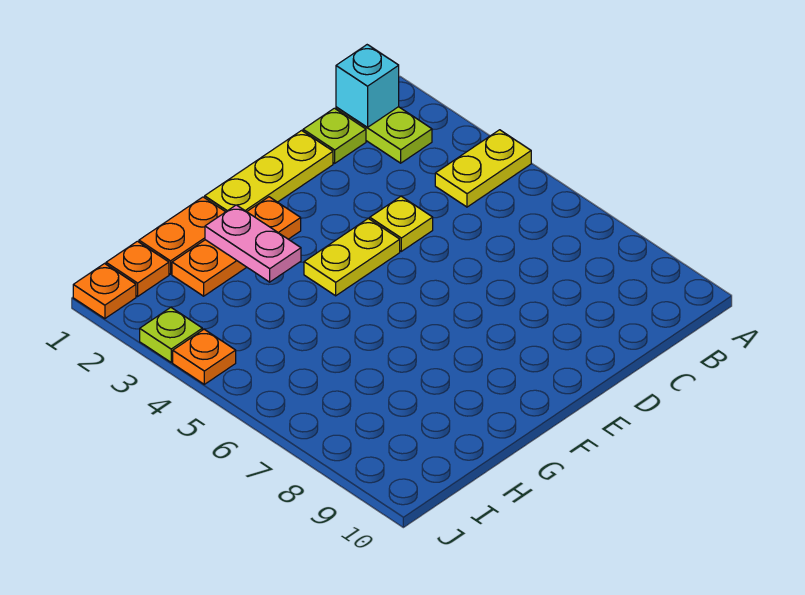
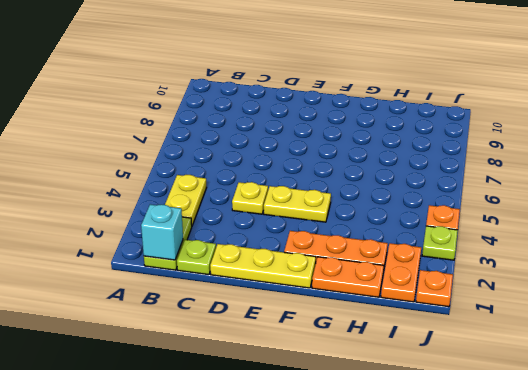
yellow 1x2 plate [435,130,531,207] -> yellow 1x2 plate turned to [165,175,207,226]
pink 1x2 plate [205,205,301,282] -> none
orange 1x1 plate [106,241,169,296] -> orange 1x2 plate [381,243,421,302]

